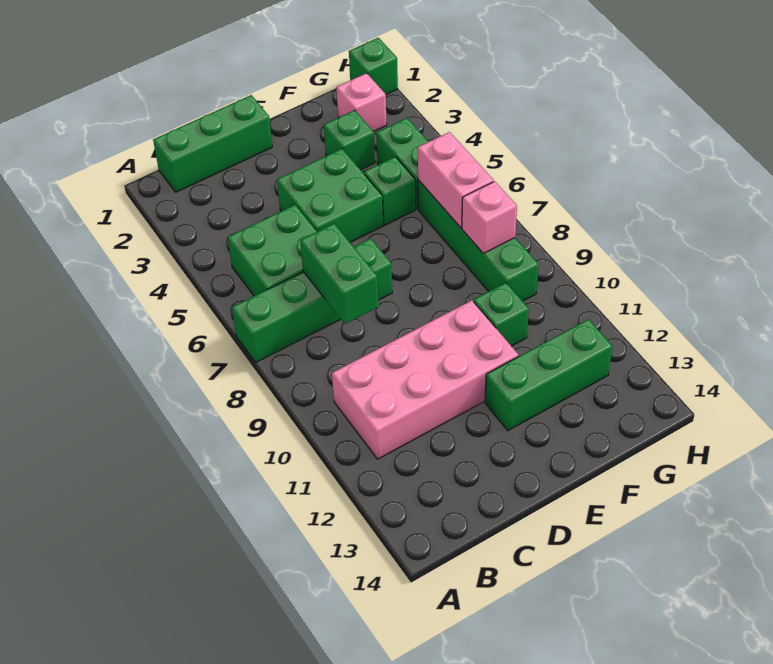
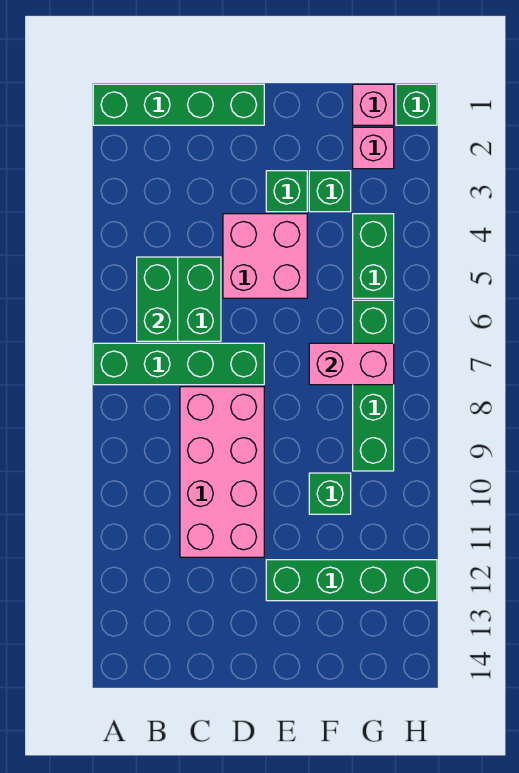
green 1x3 brick [153,95,272,192] -> green 1x4 brick [93,84,264,125]
pink 2x4 brick [332,300,518,459] -> pink 2x4 brick turned to [180,387,264,557]
green 1x2 brick [300,224,379,324] -> green 1x2 brick moved to [137,257,178,341]
green 2x2 brick [277,149,383,242] -> pink 2x2 brick [223,214,307,298]
green 1x3 brick [485,319,613,431] -> green 1x4 brick [266,560,437,601]
green 1x1 brick [364,157,416,225] -> green 1x1 brick moved to [266,171,307,212]
pink 1x2 brick [418,132,494,228] -> pink 1x2 brick turned to [309,343,394,385]
pink 1x1 brick [462,181,517,253] -> pink 1x1 brick moved to [353,84,394,125]

